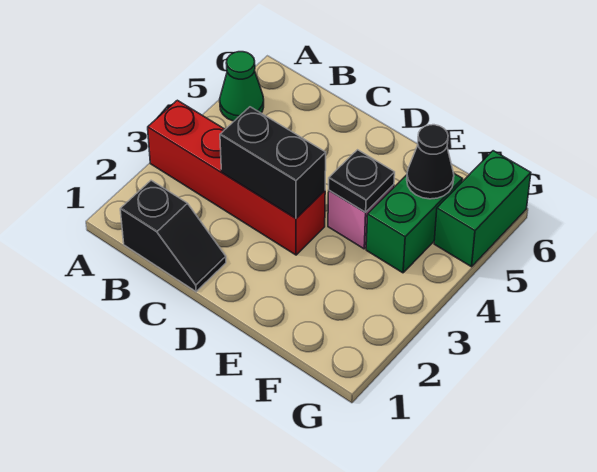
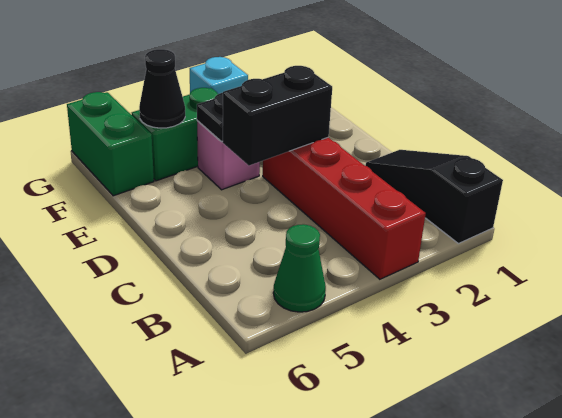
black 1x2 slope [120,180,226,292] -> black 1x3 slope [366,150,503,244]
black 1x2 brick [220,107,326,218] -> black 1x2 brick turned to [223,66,332,166]
none -> cyan 1x1 brick [190,57,248,94]
green 1x2 brick [434,151,531,267] -> green 1x2 brick turned to [67,92,154,196]

